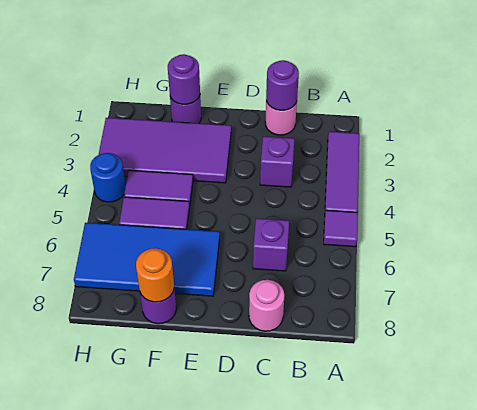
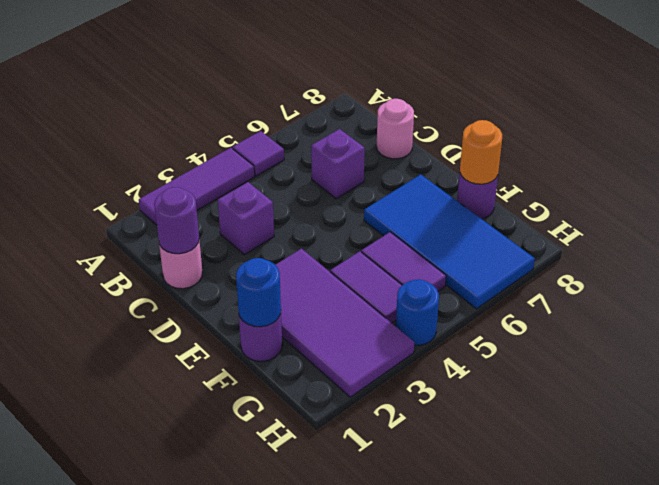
purple 1x1 round brick [168,54,200,104] -> blue 1x1 round brick [236,258,281,327]

